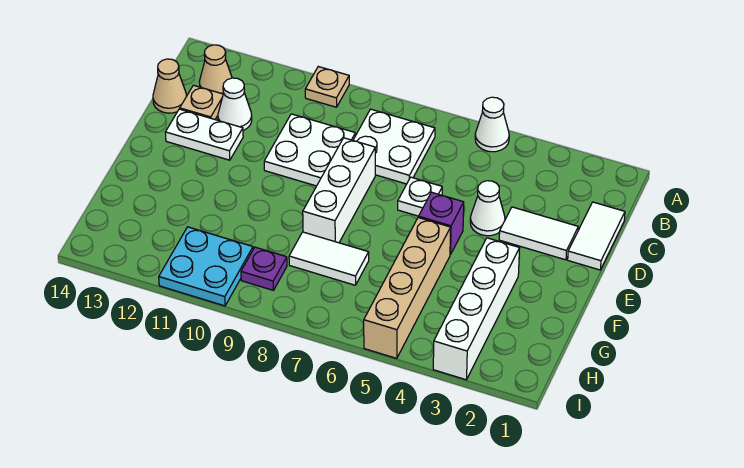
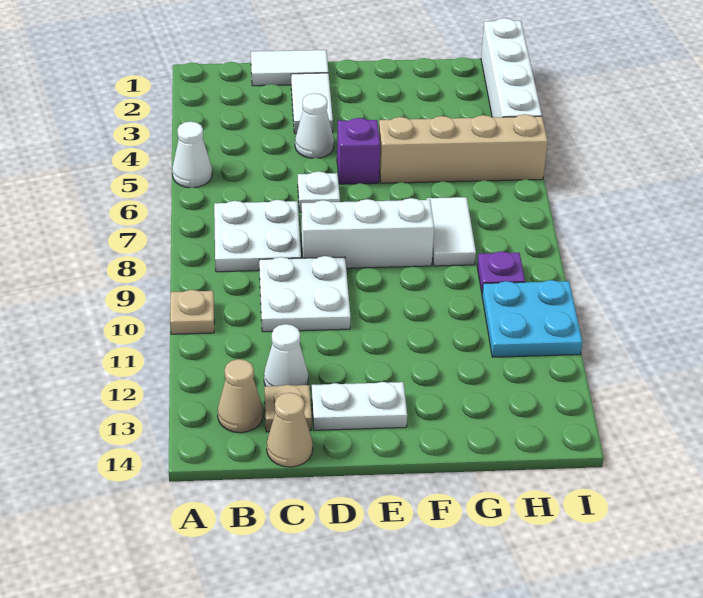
white 1x2 plate [165,109,243,160] -> white 1x2 plate turned to [312,382,407,430]
white 1x4 brick [433,238,520,380] -> white 1x4 brick turned to [481,18,542,117]

